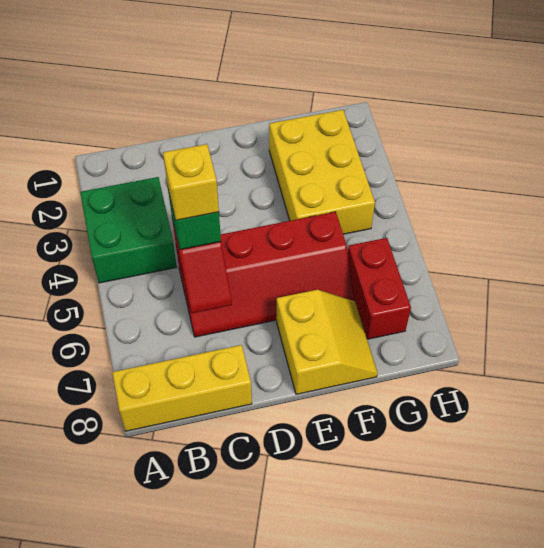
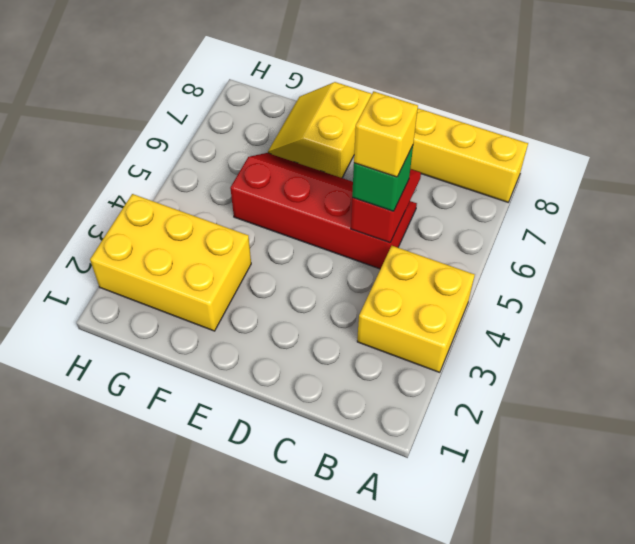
green 2x2 brick [80,177,177,283] -> yellow 2x2 brick [357,246,475,372]
yellow 2x3 brick [269,110,375,234] -> yellow 2x3 brick turned to [90,194,251,331]
red 1x2 brick [348,238,411,339] -> none

